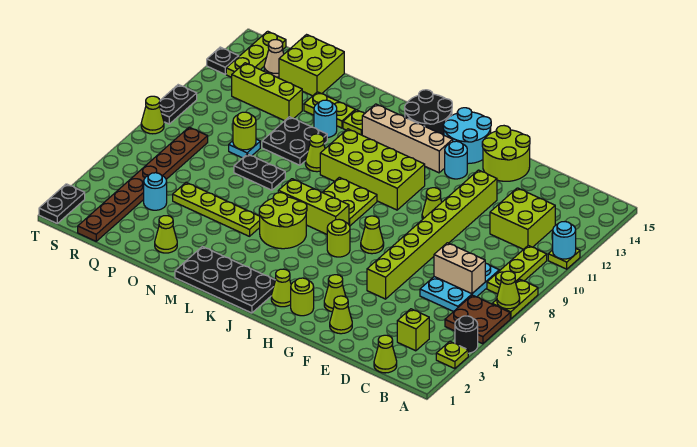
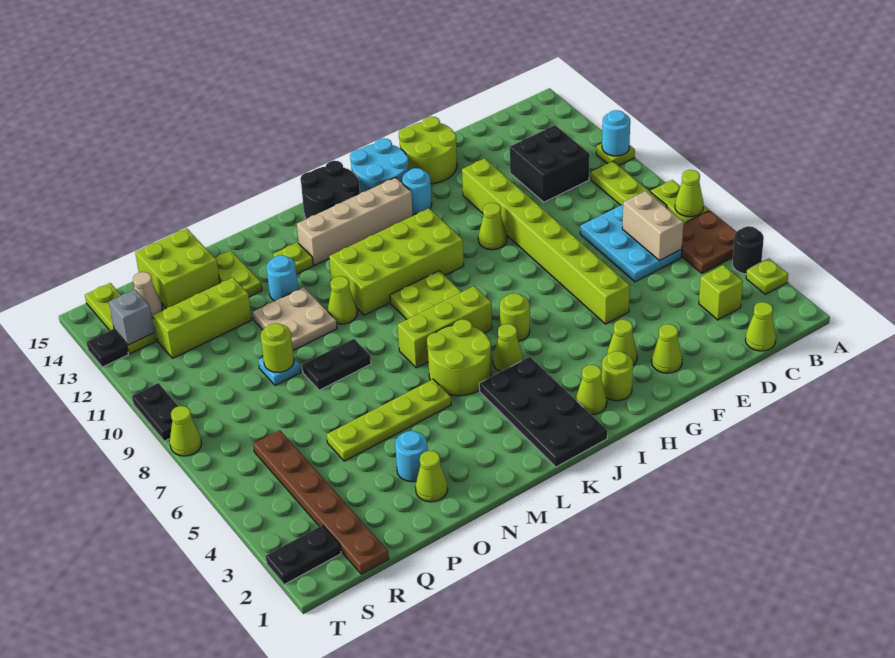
tan 1x2 brick [434,243,485,294] -> tan 1x2 brick turned to [622,191,683,261]
lime 2x2 brick [490,188,555,249] -> black 2x2 brick [510,125,590,202]
lime 1x1 cone [361,216,384,254] -> lime 1x1 cone moved to [493,324,523,371]
black 2x4 plate [175,246,275,313] -> black 2x4 plate turned to [479,357,607,467]
black 2x2 plate [262,117,327,165] -> tan 2x2 plate [253,287,337,350]
lime 1x2 plate [304,92,355,128] -> lime 1x2 plate turned to [215,250,262,297]
cyan 1x1 round brick [144,173,167,210] -> cyan 1x1 round brick moved to [395,431,428,482]
brown 1x8 plate [78,127,208,241] -> brown 1x6 plate [253,430,389,574]
none -> grey 1x1 brick [109,290,154,345]
black 1x2 plate [39,184,85,223] -> black 1x2 plate turned to [266,525,341,585]

